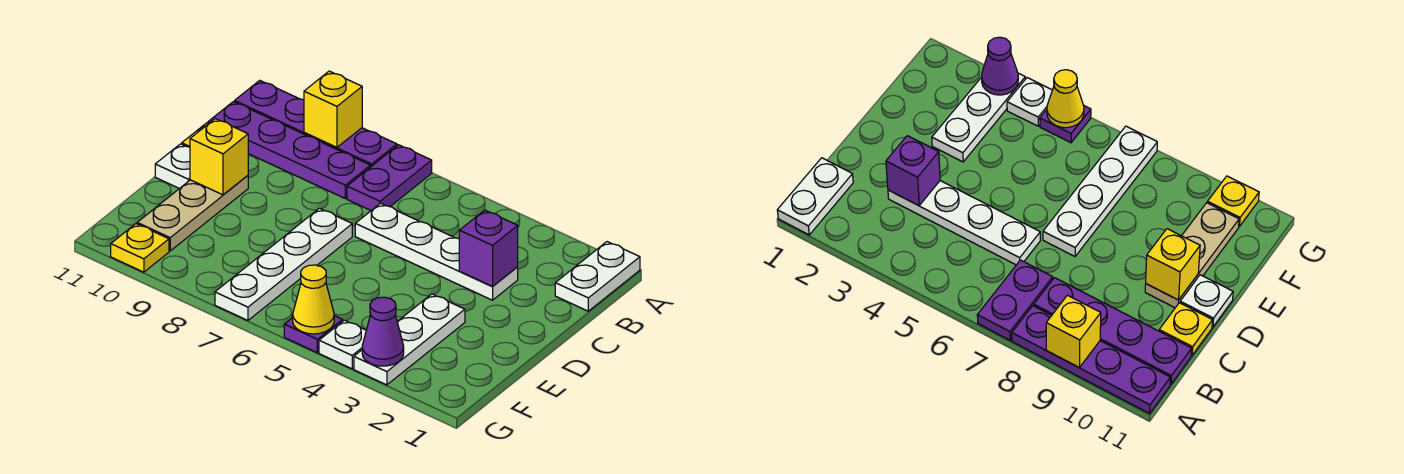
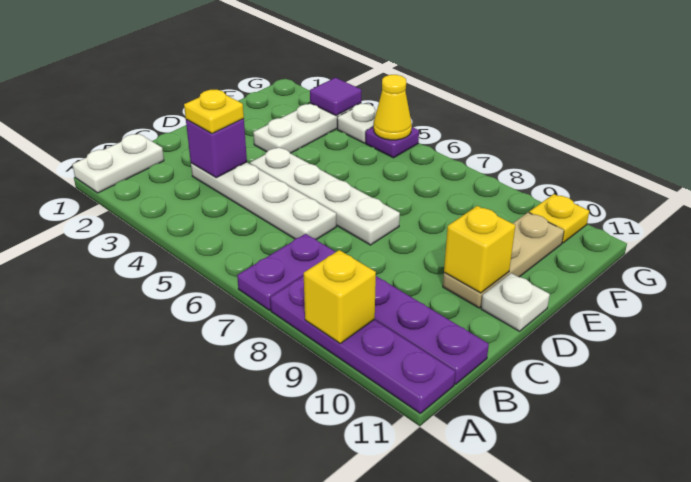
yellow 1x1 plate [1159,303,1213,355] -> yellow 1x1 plate moved to [184,90,244,134]
white 1x4 plate [215,208,352,320] -> white 1x4 plate turned to [250,147,400,245]
purple 1x1 cone [362,297,404,366] -> purple 1x1 tile [310,78,361,116]

